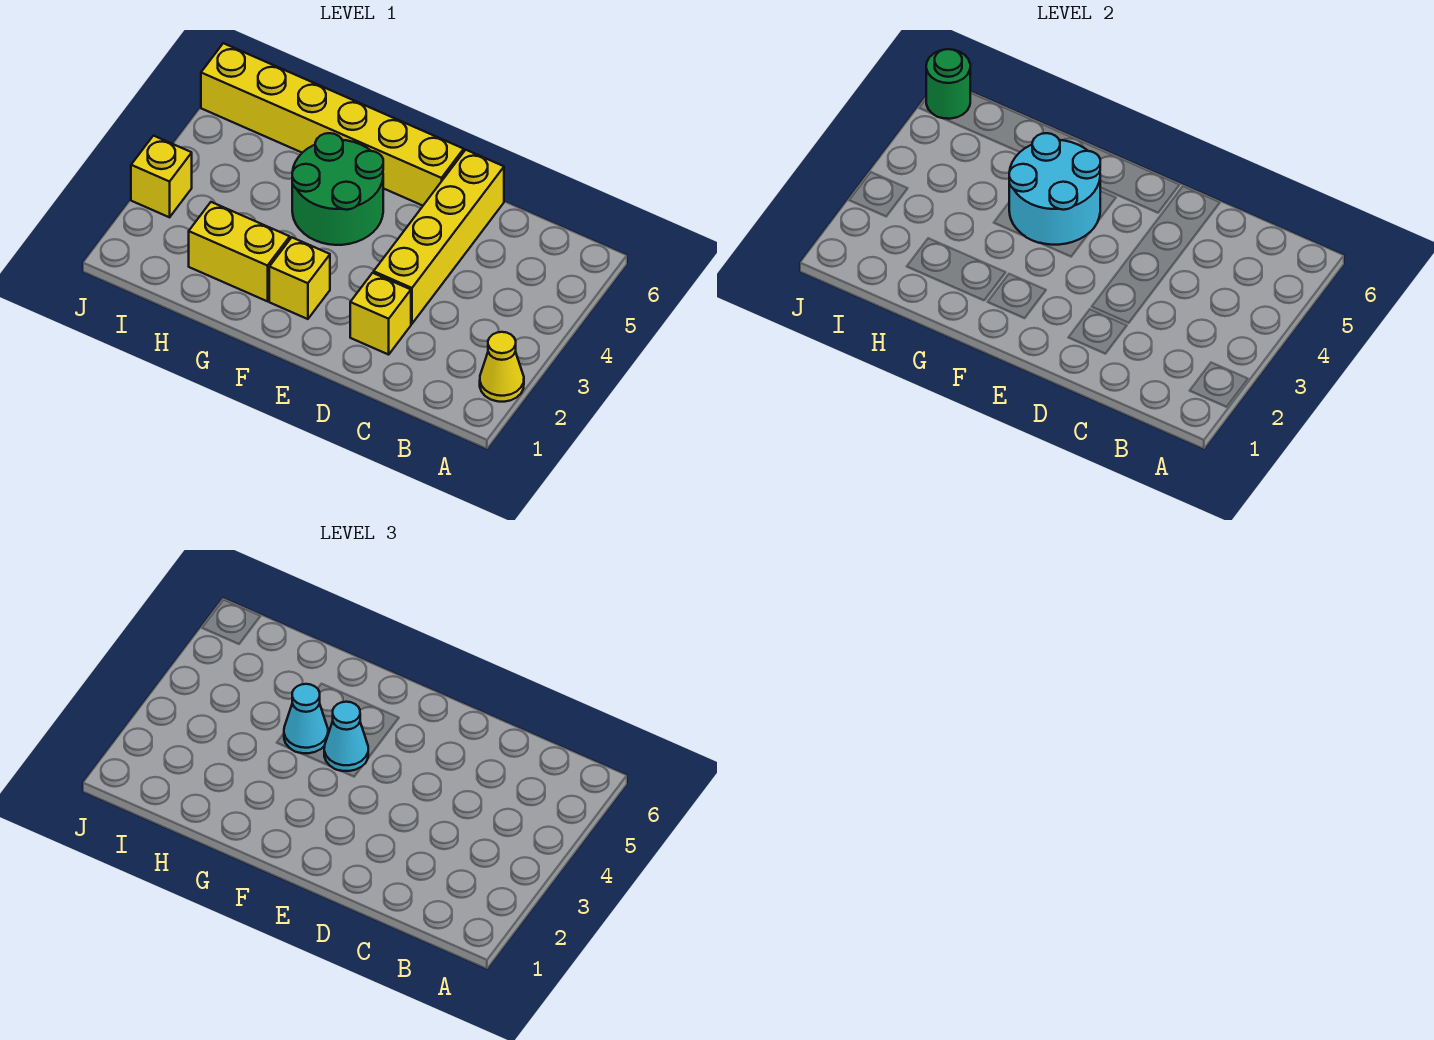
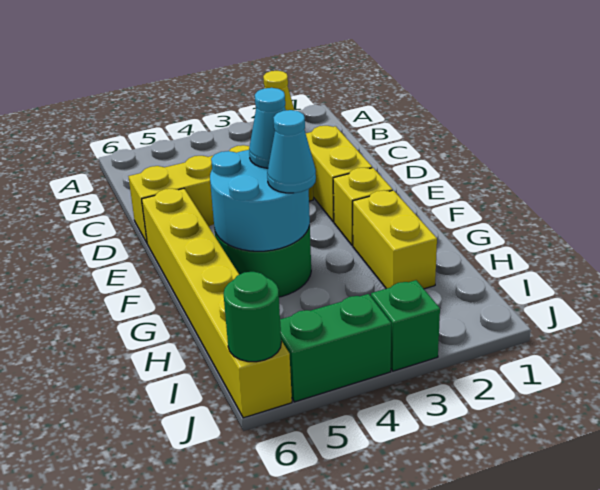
yellow 1x1 brick [350,273,411,355] -> yellow 1x2 brick [306,126,372,222]
yellow 1x1 brick [131,136,192,217] -> green 1x1 brick [371,280,440,371]
none -> green 1x2 brick [280,294,391,402]

